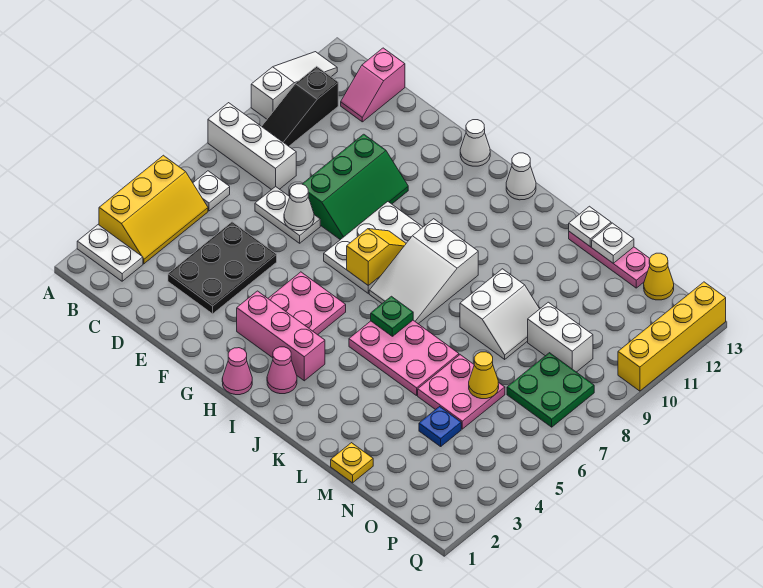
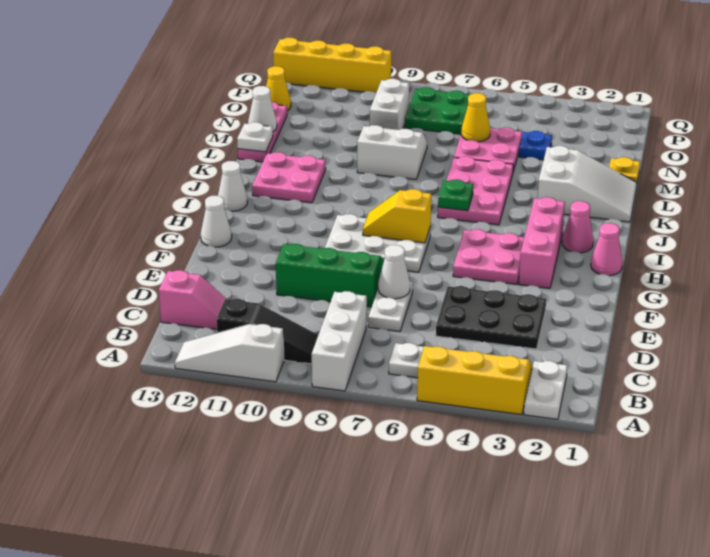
white 2x3 slope [369,219,478,324] -> white 2x3 slope moved to [538,146,637,222]
none -> pink 2x2 plate [252,152,326,203]
white 1x1 plate [592,223,634,263] -> white 1x1 cone [248,86,277,131]

